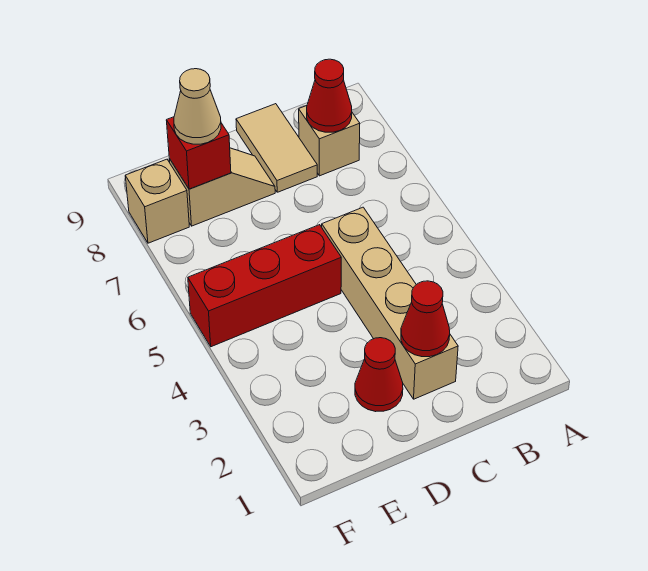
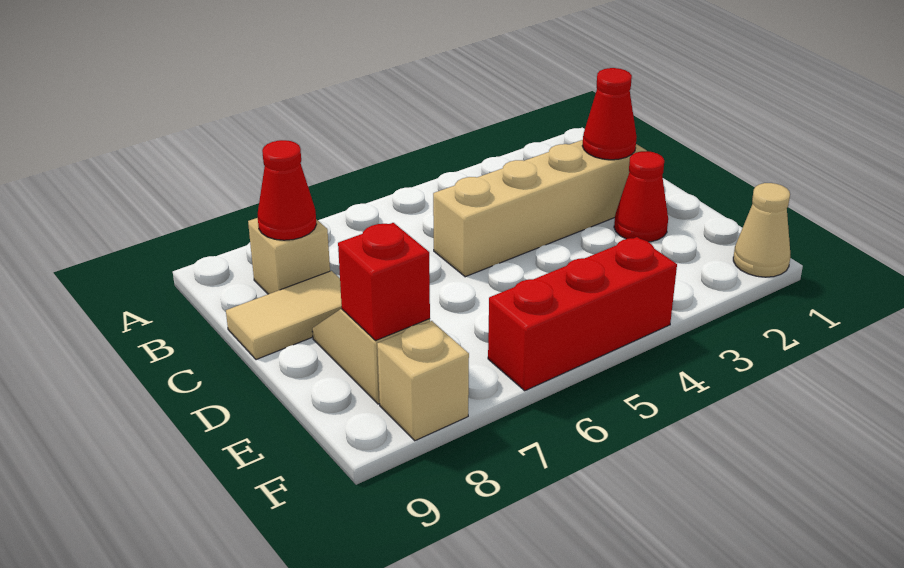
red 1x3 brick [188,225,341,347] -> red 1x3 brick turned to [488,237,677,391]
tan 1x1 cone [174,69,221,144] -> tan 1x1 cone moved to [733,183,790,277]

